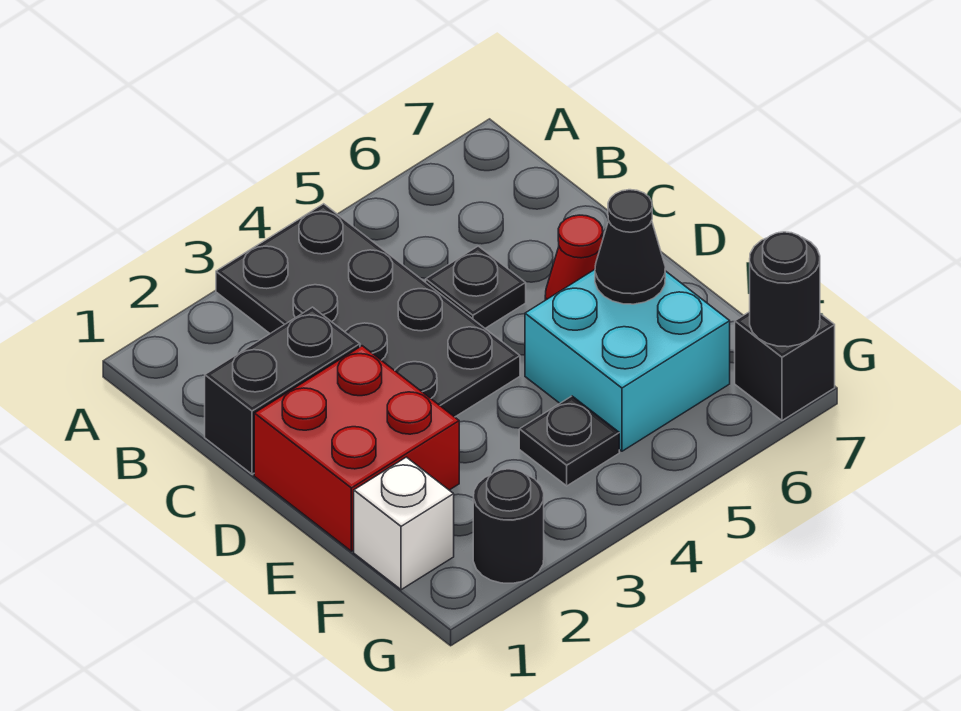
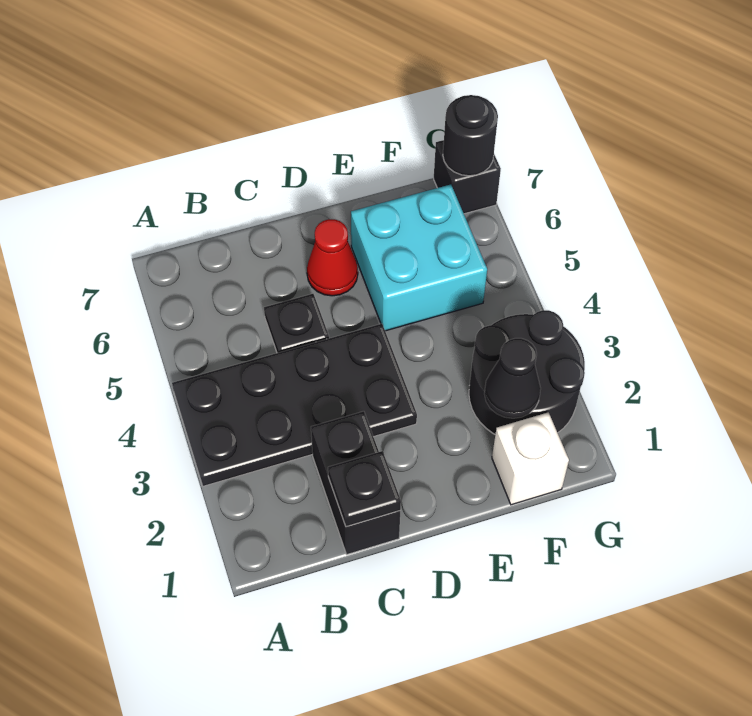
red 2x2 brick [254,346,459,551] -> none
black 1x1 cone [595,190,665,304] -> black 1x1 cone moved to [484,338,541,418]
black 1x1 plate [519,396,619,486] -> black 1x1 plate moved to [328,451,401,527]
black 1x1 round brick [473,469,544,583] -> black 2x2 round brick [469,310,585,434]

